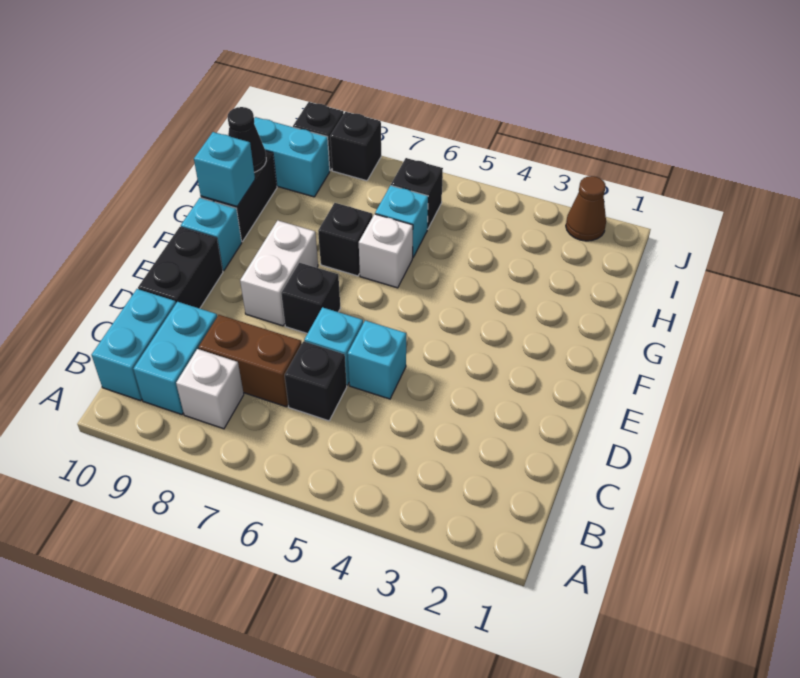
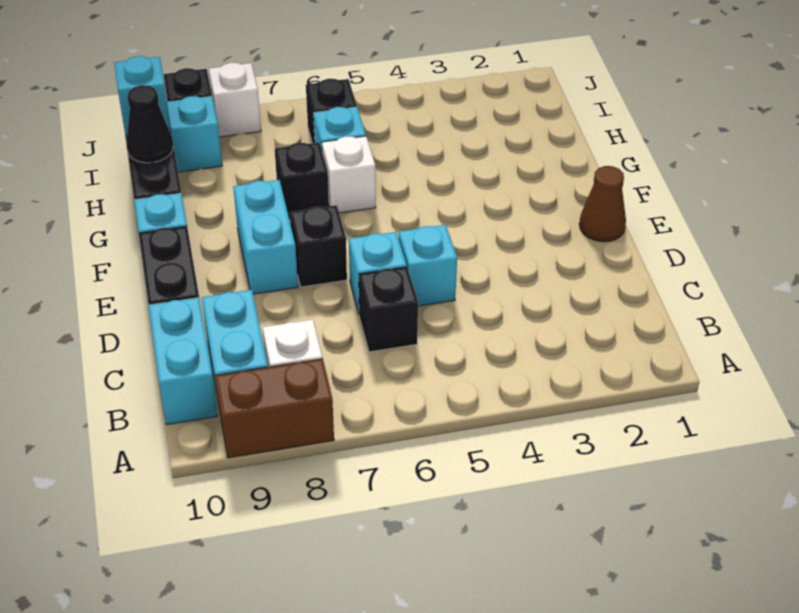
brown 1x2 brick [198,315,302,407] -> brown 1x2 brick moved to [215,359,334,458]
white 1x2 brick [240,220,318,326] -> cyan 1x2 brick [233,180,298,294]
cyan 1x1 brick [194,132,255,206] -> cyan 1x1 brick moved to [114,56,171,135]
brown 1x1 cone [566,176,606,241] -> brown 1x1 cone moved to [579,166,626,242]
black 1x1 brick [330,112,381,181] -> white 1x1 brick [209,63,261,137]

